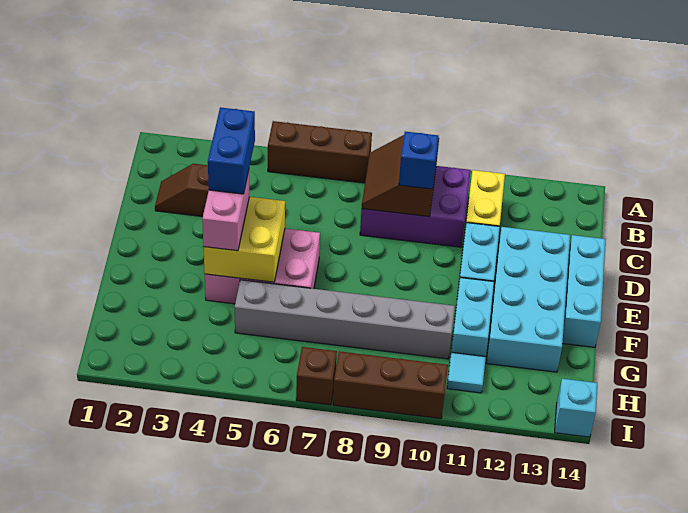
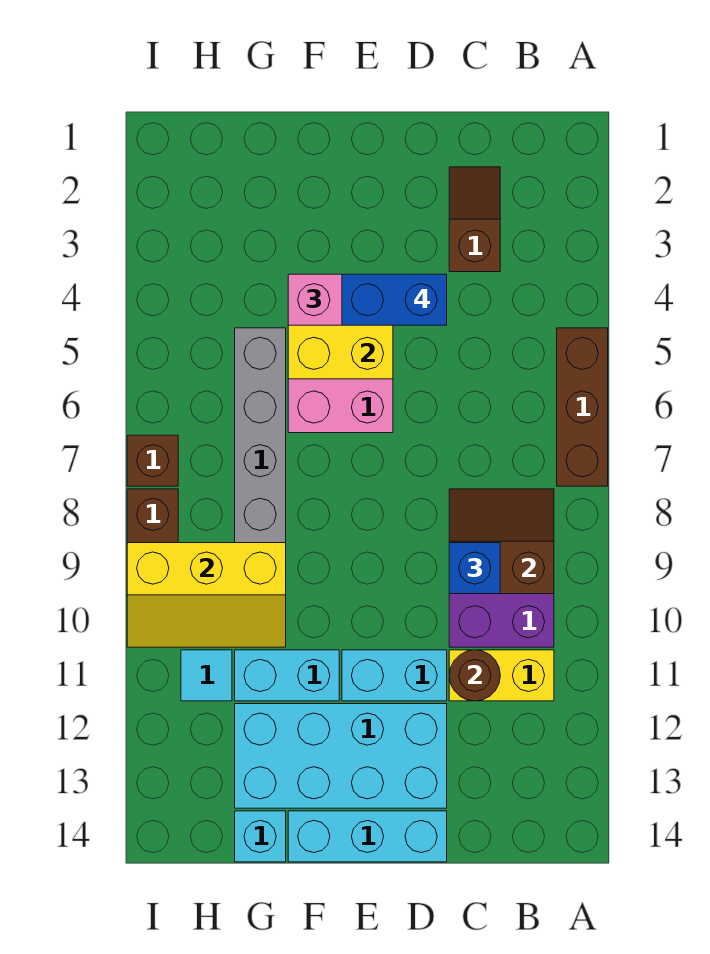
none -> brown 1x1 round brick [449,650,500,701]
none -> yellow 2x3 slope [127,543,286,647]
cyan 1x1 brick [555,379,597,437] -> cyan 1x1 brick moved to [235,811,286,862]

